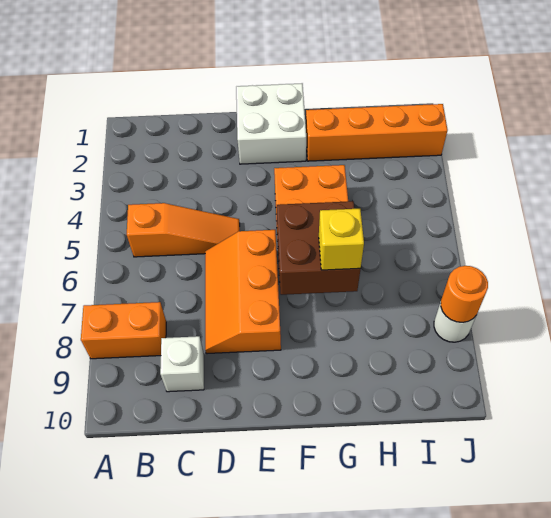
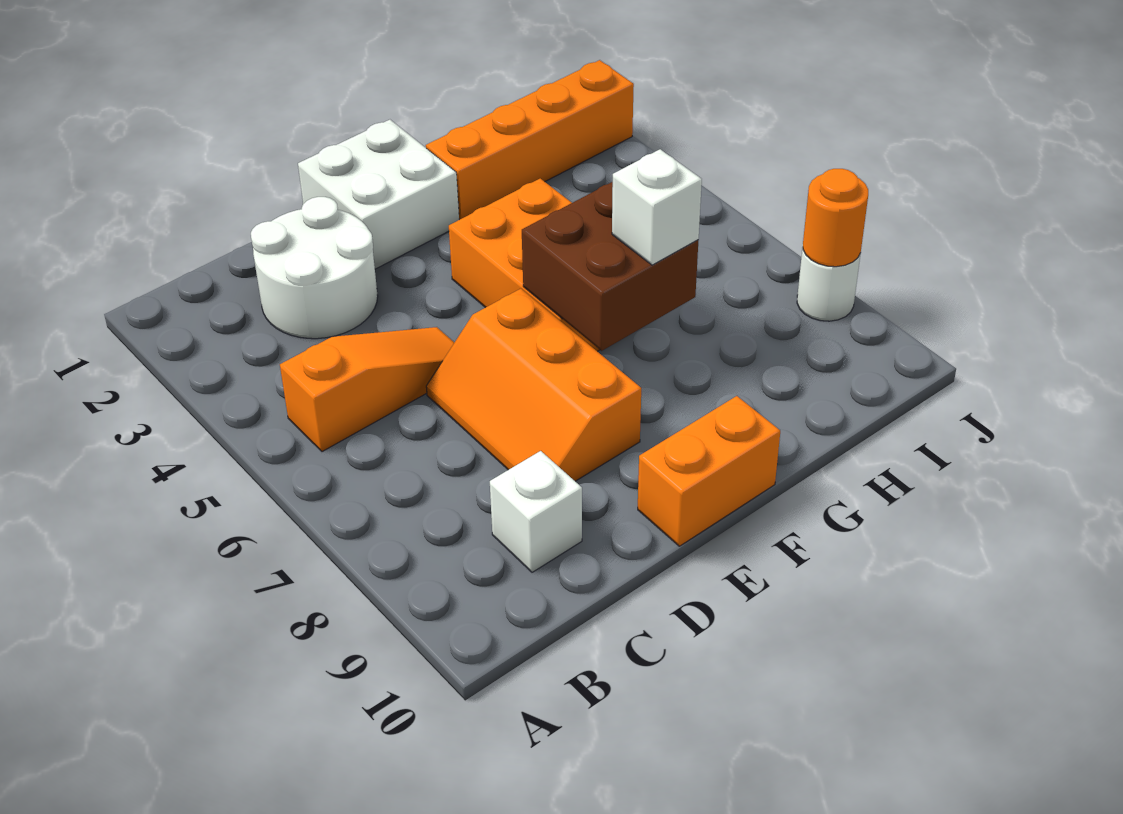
orange 1x2 brick [81,302,166,359] -> orange 1x2 brick moved to [638,396,780,546]
none -> white 2x2 round brick [251,197,378,339]
yellow 1x1 brick [319,209,364,270] -> white 1x1 brick [612,149,702,265]

